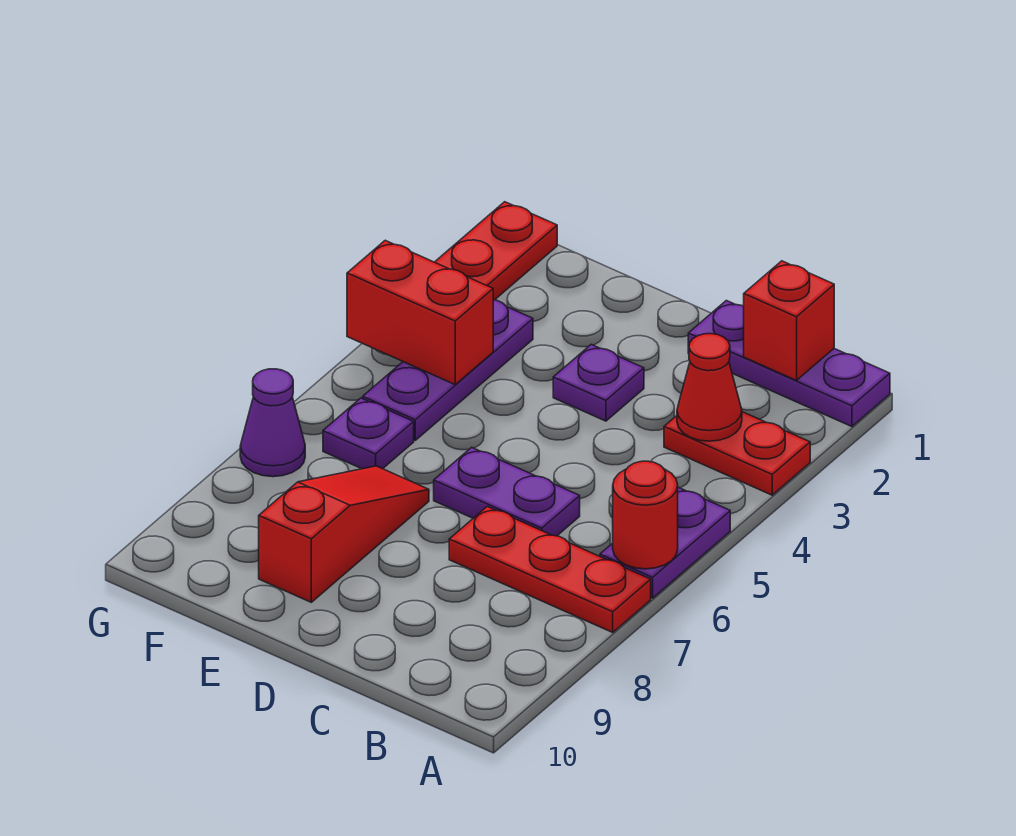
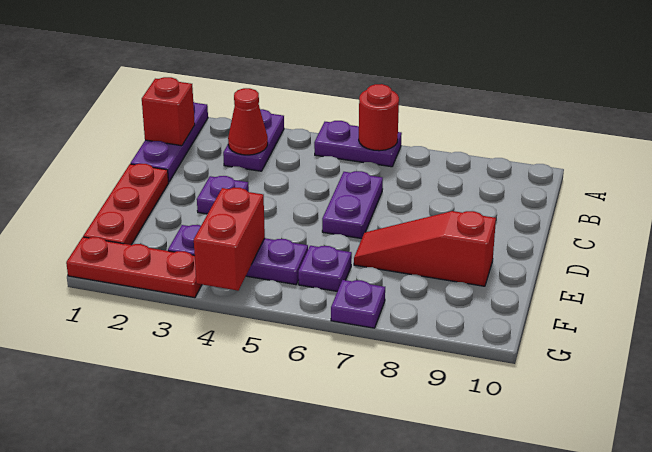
red 1x2 plate [664,412,810,495] -> purple 1x2 plate [223,109,284,171]
red 1x3 plate [449,507,651,632] -> red 1x3 plate moved to [83,164,169,245]
purple 1x1 cone [240,369,305,477] -> purple 1x1 plate [331,280,385,328]

